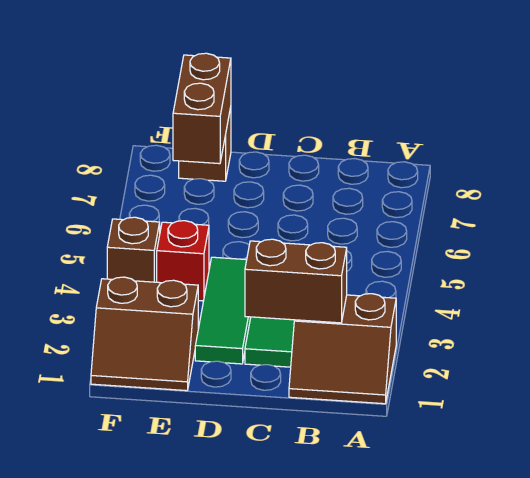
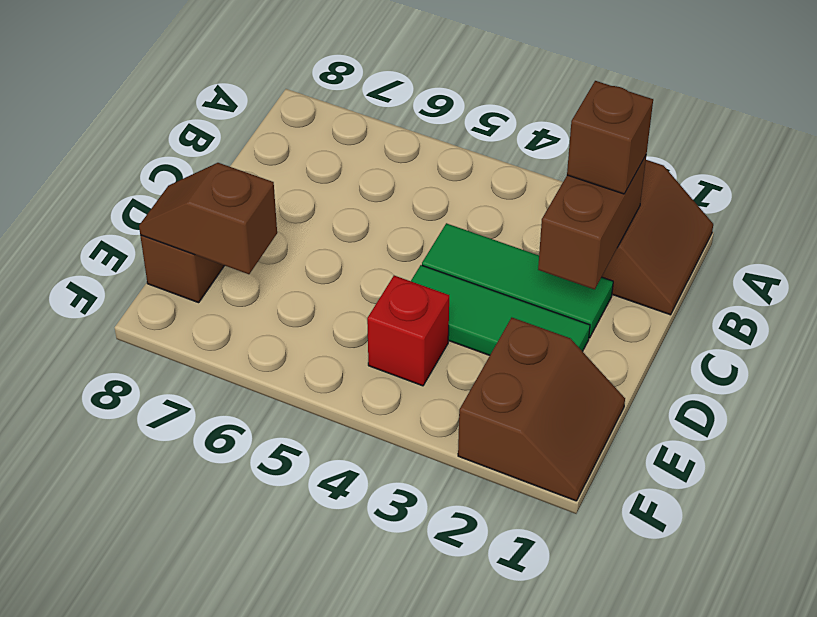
brown 1x2 brick [173,53,231,164] -> brown 1x2 slope [139,163,277,274]
brown 1x1 brick [107,217,160,282] -> brown 1x1 brick moved to [567,81,653,194]

